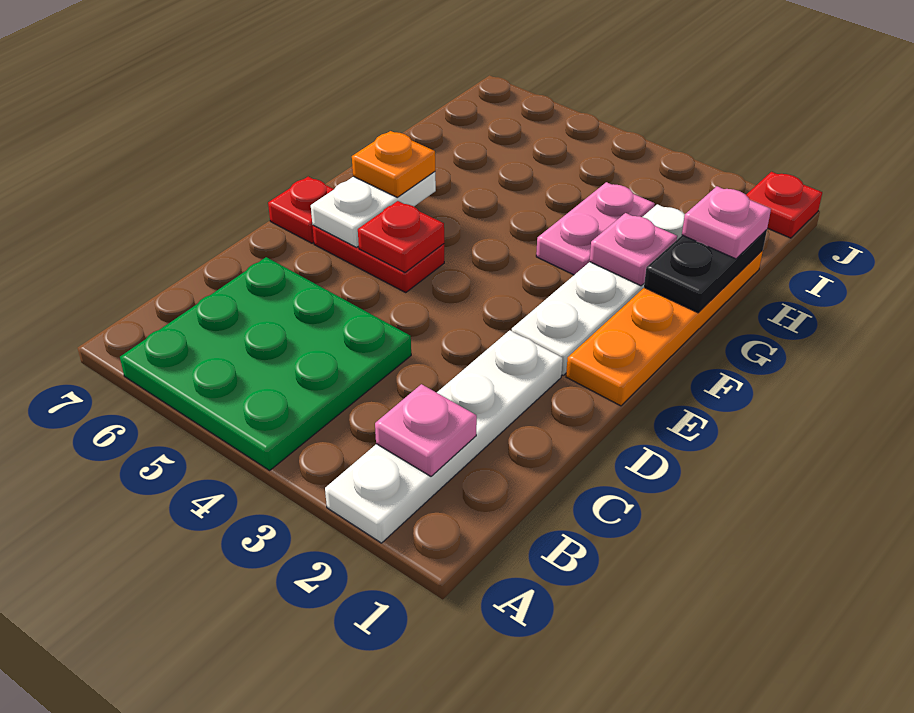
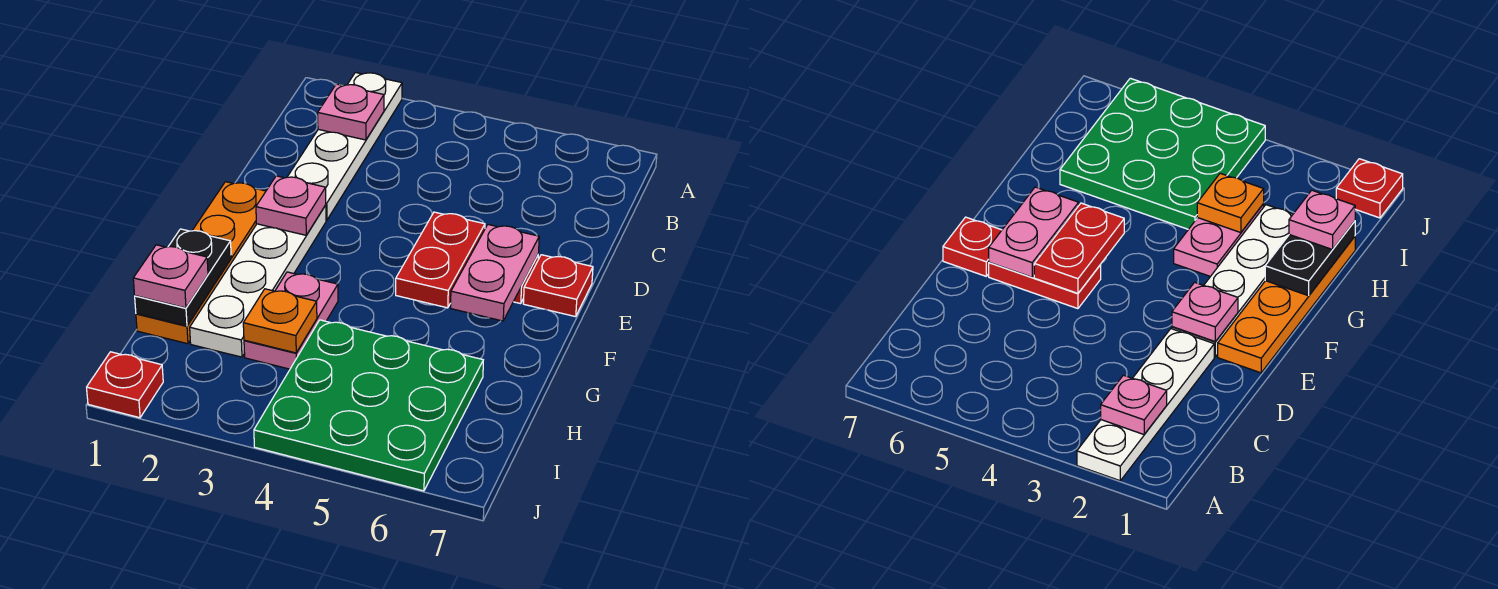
green 3x3 plate [120,257,411,470] -> green 3x3 plate moved to [254,320,483,491]
red 1x1 plate [358,201,444,272] -> red 1x2 plate [396,212,485,308]
white 1x2 plate [311,172,436,247] -> pink 1x2 plate [451,225,539,321]
orange 1x1 plate [352,131,435,197] -> orange 1x1 plate moved to [243,289,317,353]
pink 1x1 plate [589,213,677,286] -> pink 1x1 plate moved to [256,176,326,235]

